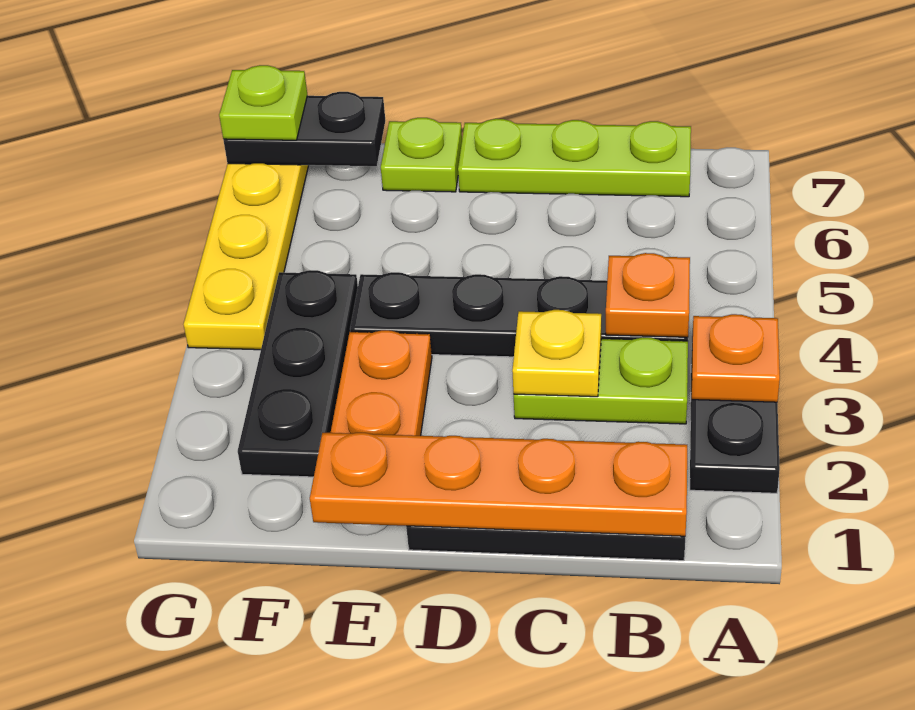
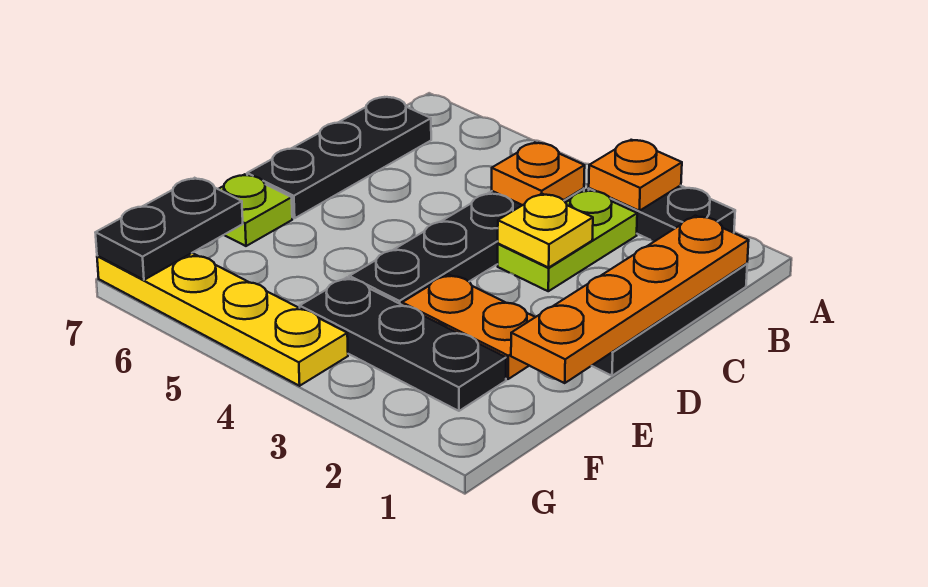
lime 1x3 plate [458,119,691,197] -> black 1x3 plate [247,97,431,218]
lime 1x1 plate [219,65,307,140] -> none

